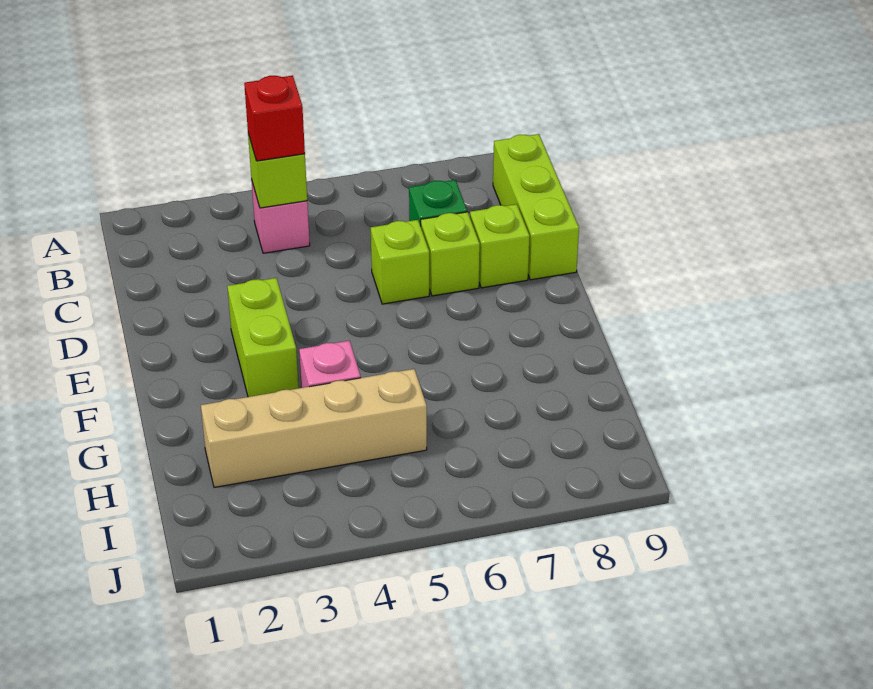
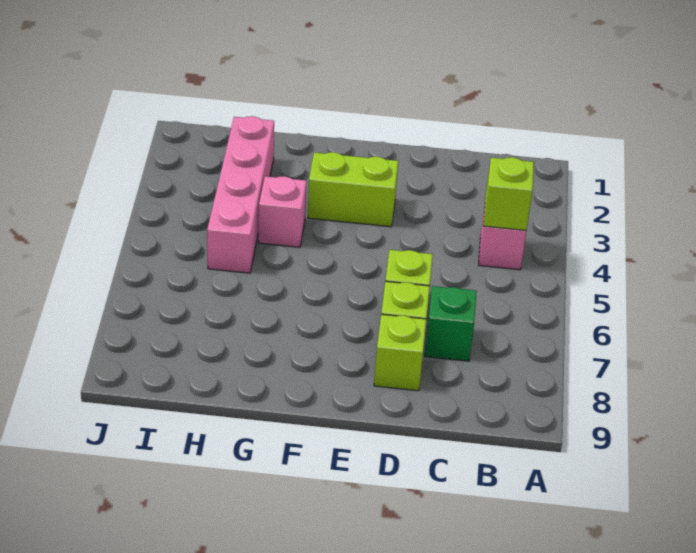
red 1x1 brick [244,76,305,161] -> none
lime 1x3 brick [493,134,579,280] -> none
tan 1x4 brick [201,369,427,487] -> pink 1x4 brick [207,116,274,273]

